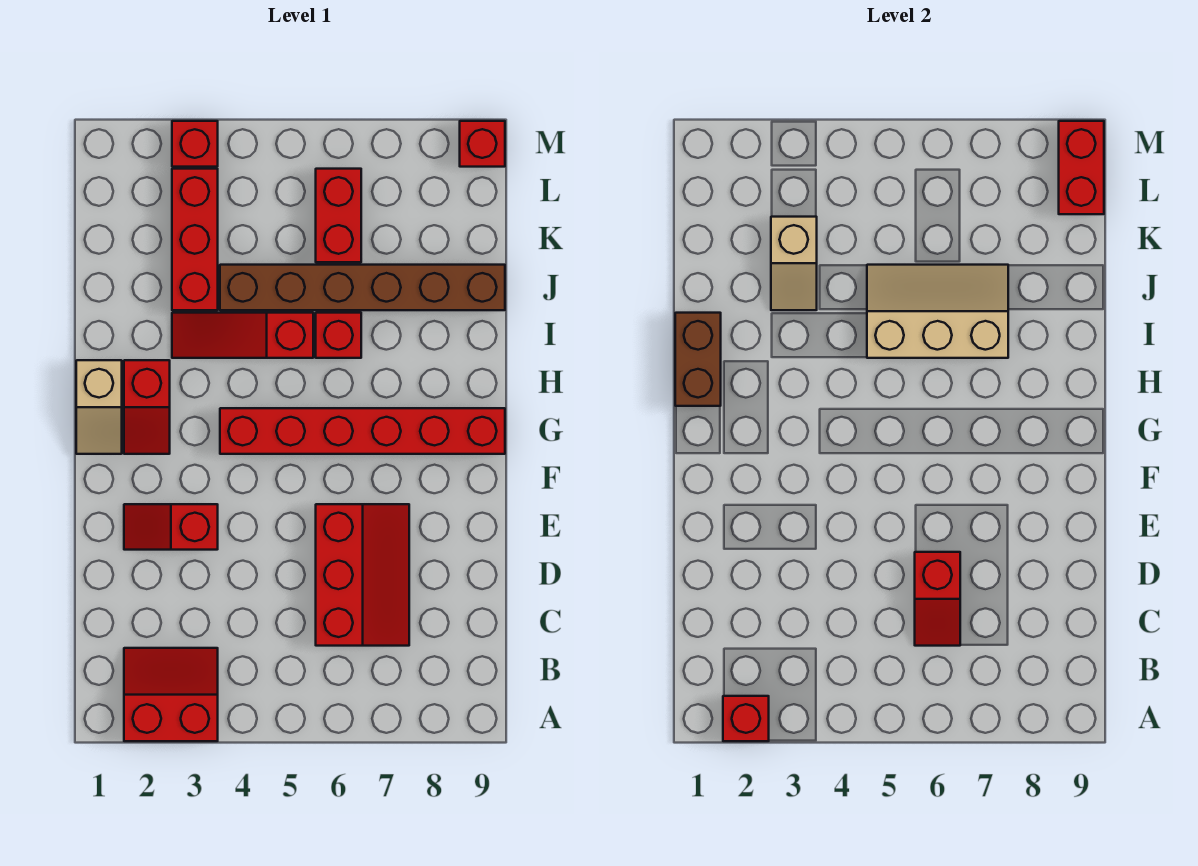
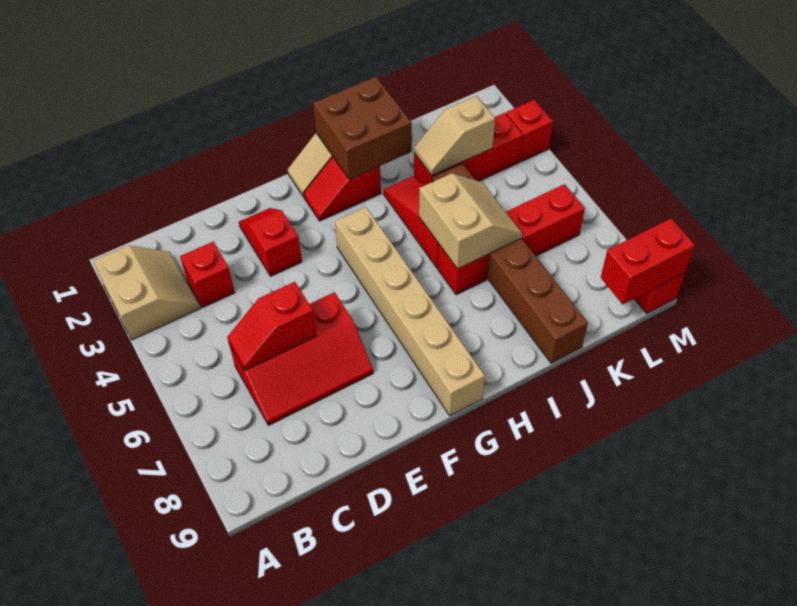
red 2x2 slope [124,648,218,741] -> tan 2x2 slope [94,245,200,340]
red 1x1 brick [723,696,769,741] -> red 1x1 brick moved to [180,242,235,308]
red 1x6 brick [220,408,505,454] -> tan 1x6 brick [335,207,485,416]
brown 1x2 brick [675,313,721,406] -> brown 2x2 brick [313,77,412,179]
tan 2x3 slope [867,265,1008,358] -> tan 2x2 slope [419,173,522,269]

